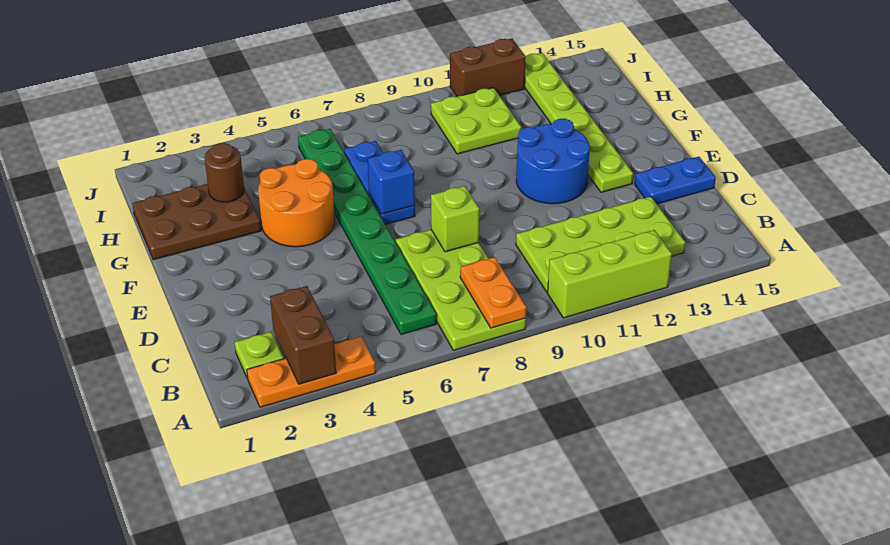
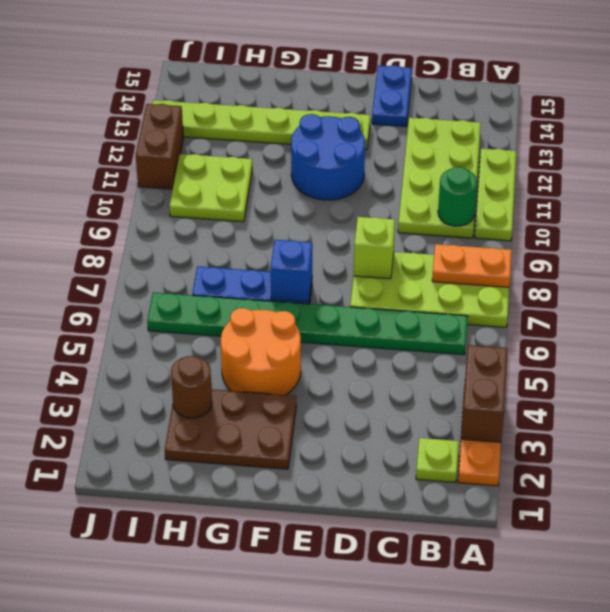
brown 1x2 brick [270,286,336,384] -> brown 1x2 brick turned to [461,345,508,442]
lime 1x3 brick [548,230,672,318] -> lime 1x3 plate [475,149,516,241]
none -> green 1x1 round brick [438,167,477,226]
brown 2x3 plate [132,184,261,260] -> brown 2x3 plate turned to [165,389,296,469]

